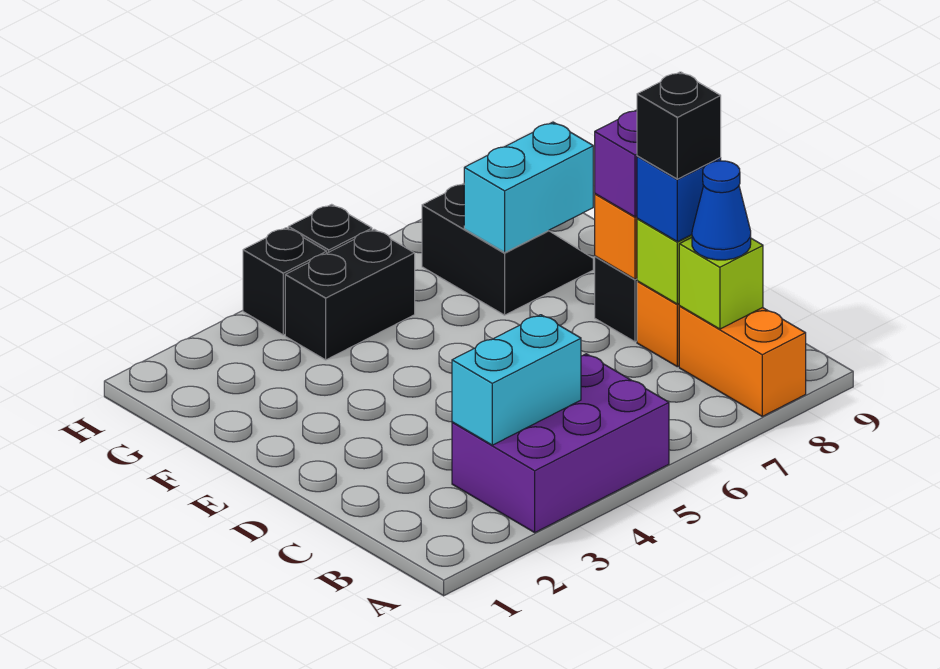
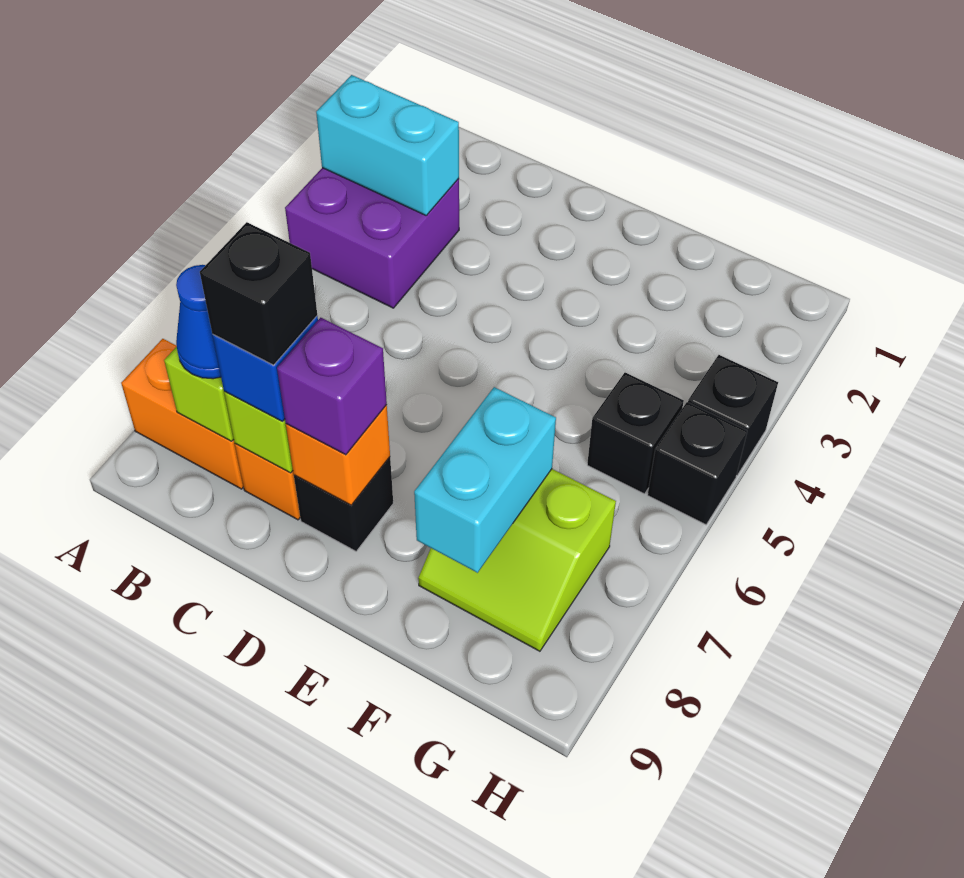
purple 2x3 brick [452,354,669,532] -> purple 2x2 brick [285,168,459,308]
cyan 1x2 brick [452,315,581,445] -> cyan 1x2 brick turned to [316,75,459,216]
black 2x2 slope [422,184,593,315] -> lime 2x2 slope [418,469,616,651]
black 1x2 brick [285,229,415,360] -> black 1x1 brick [587,373,684,494]

